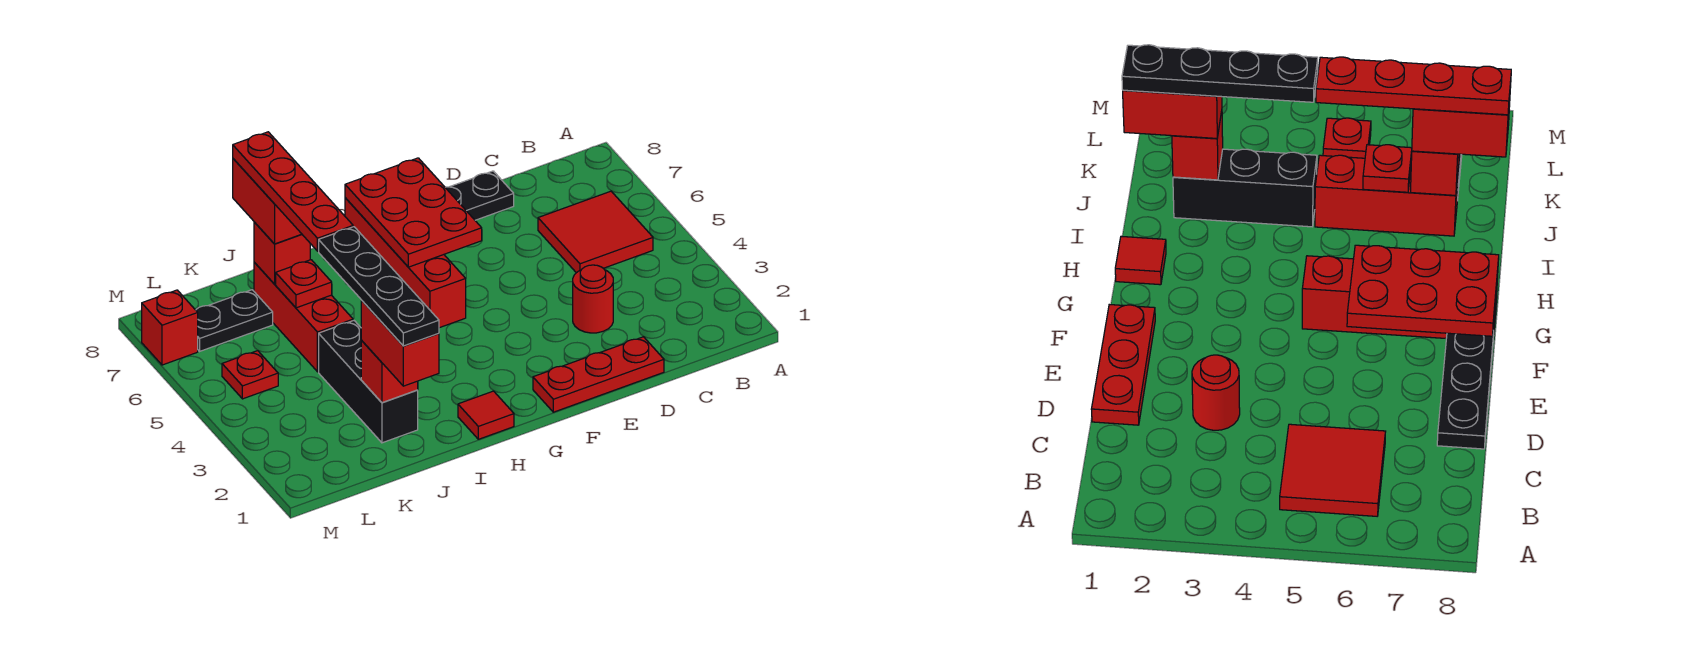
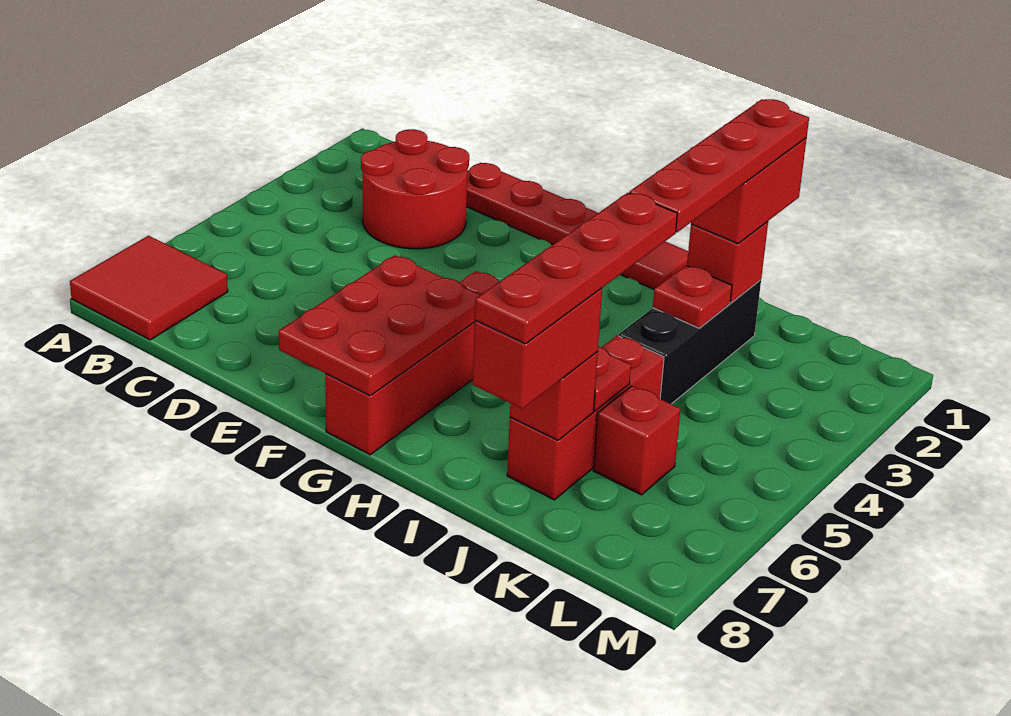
red 2x2 tile [538,191,653,273] -> red 2x2 tile moved to [70,236,228,340]
red 1x1 round brick [573,265,613,333] -> red 2x2 round brick [361,129,469,249]
black 1x3 plate [445,171,514,220] -> none
black 1x4 plate [319,227,439,346] -> red 1x4 plate [630,99,809,232]
black 1x2 plate [196,290,273,351] -> none
red 1x1 plate [222,351,278,399] -> red 1x1 plate moved to [653,265,732,328]
red 1x1 brick [142,290,198,365] -> red 1x1 brick moved to [593,386,680,495]

